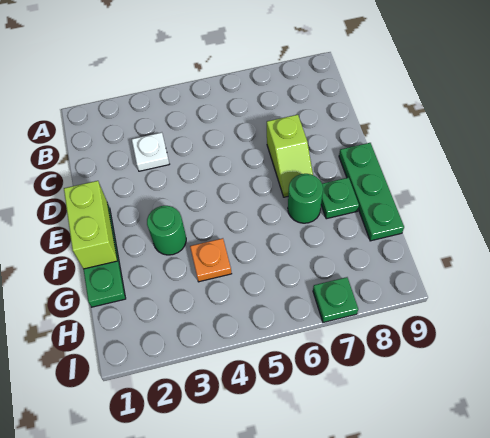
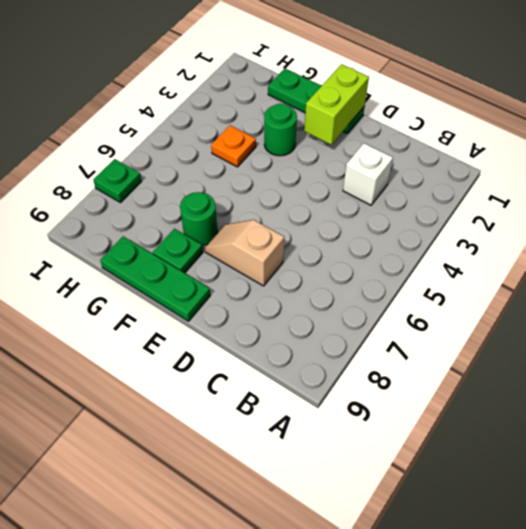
white 1x1 plate [132,132,169,171] -> white 1x1 brick [343,143,393,205]
lime 1x2 slope [267,115,313,197] -> tan 1x2 slope [205,220,284,286]
lime 1x2 brick [64,181,117,269] -> lime 1x2 brick turned to [304,64,369,145]

